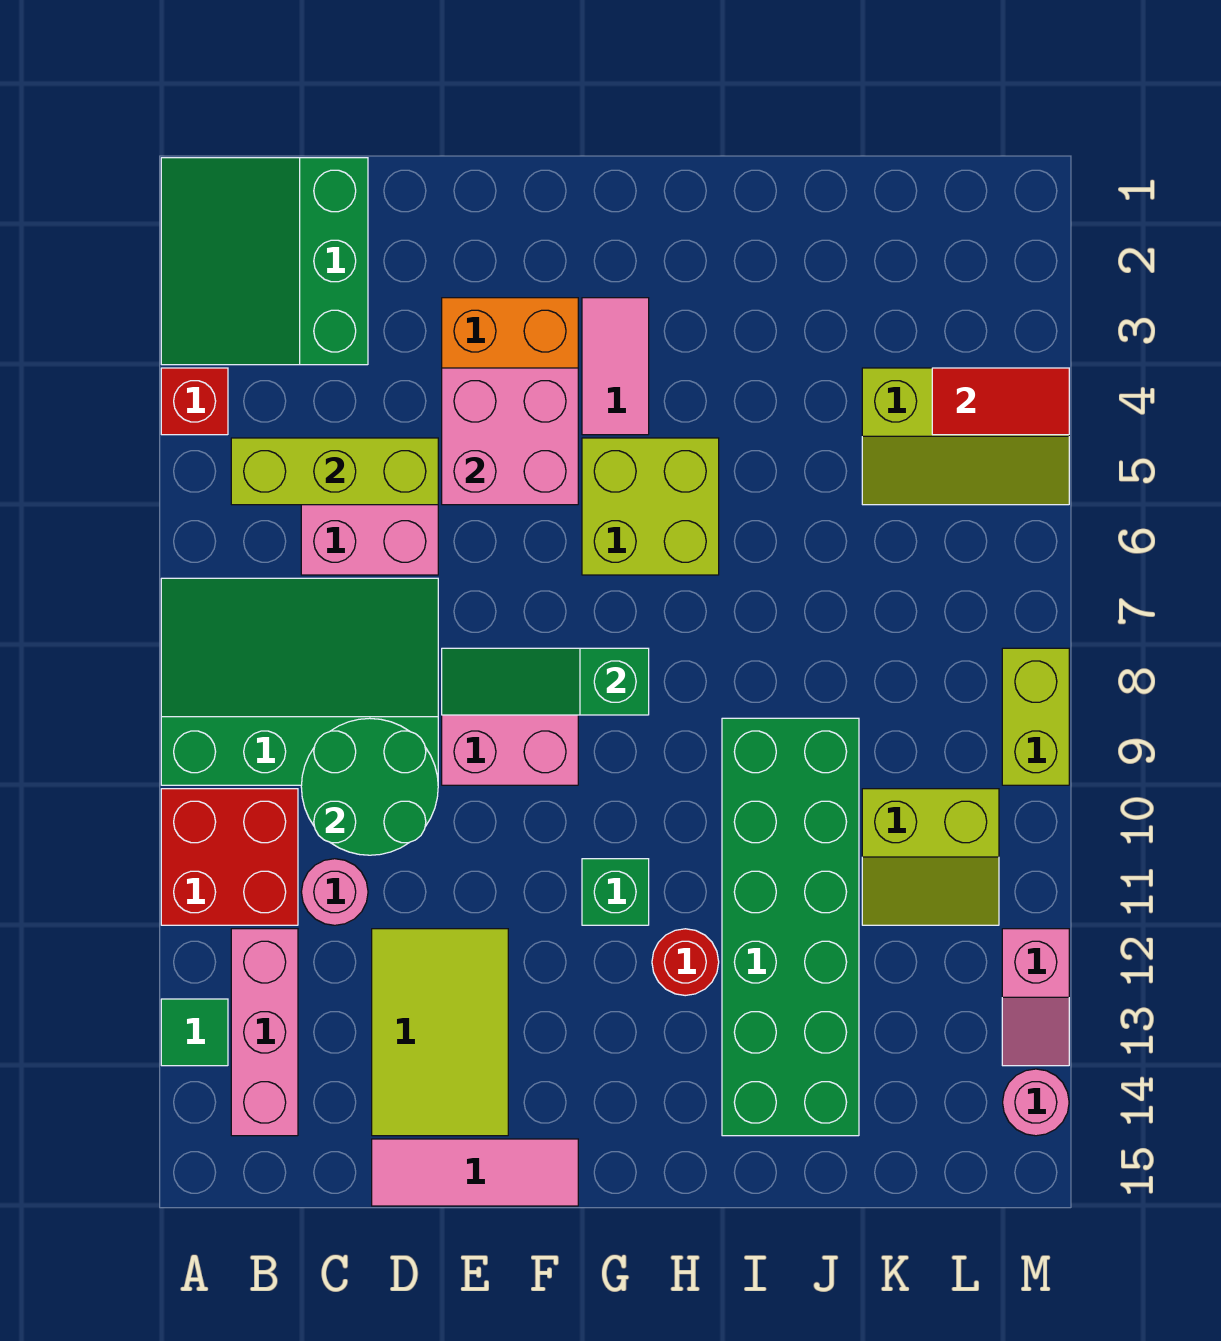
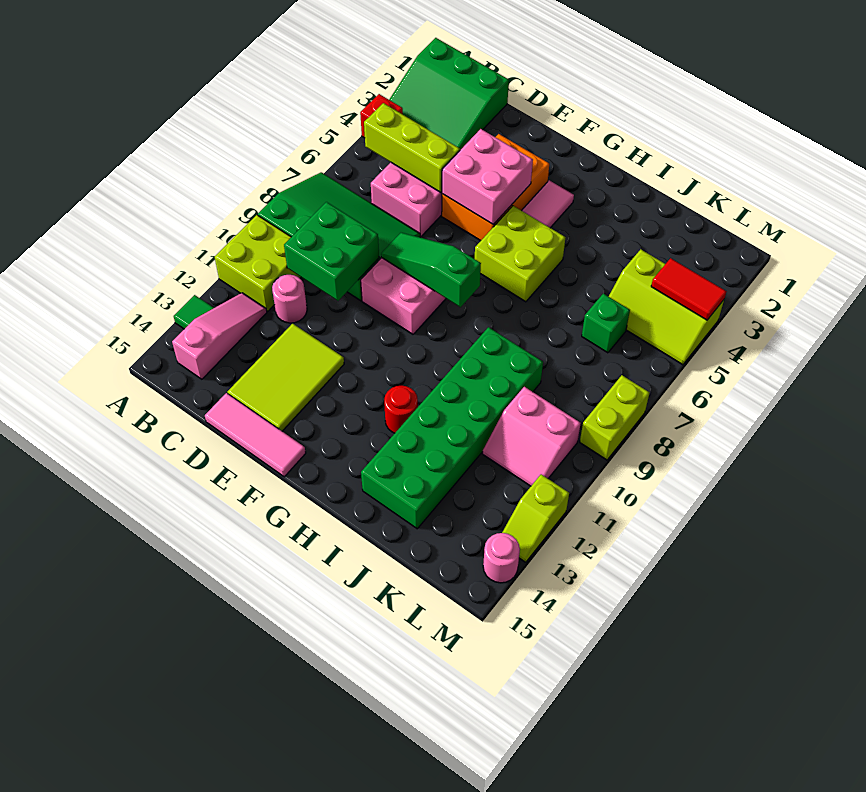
green 3x3 slope [161,158,368,365] -> green 3x3 slope turned to [389,38,509,150]
red 2x2 brick [161,789,298,925] -> lime 2x2 brick [215,215,301,311]
pink 1x3 brick [231,929,298,1136] -> pink 1x3 slope [172,293,267,379]
green 2x2 round brick [301,718,438,855] -> green 2x2 brick [284,202,379,301]
green 1x1 brick [582,859,649,925] -> green 1x1 brick moved to [582,294,630,353]
lime 2x2 slope [862,789,999,925] -> pink 2x2 slope [483,387,581,486]
pink 1x2 slope [1002,929,1069,1066] -> lime 1x2 slope [502,474,569,562]

